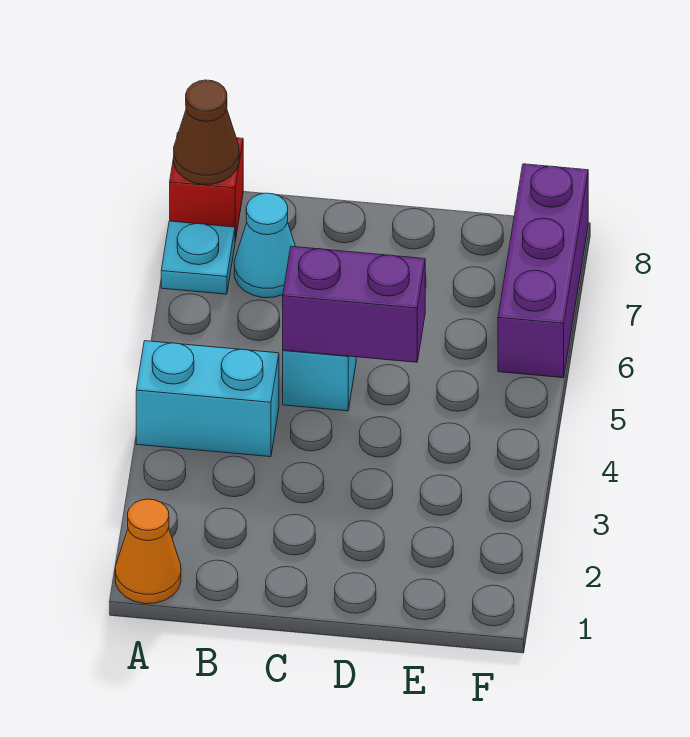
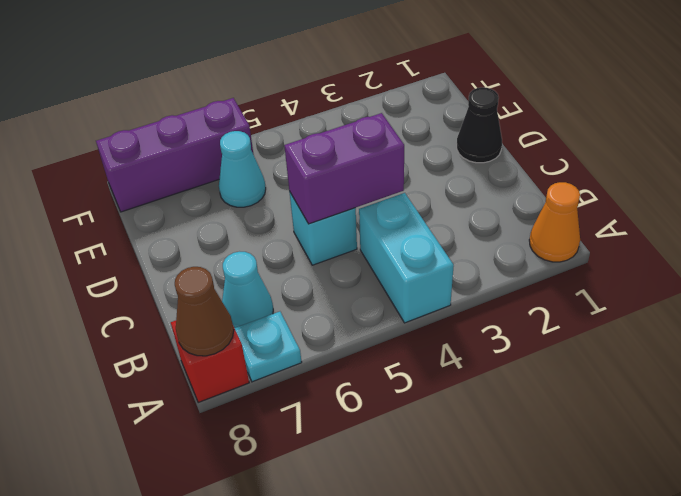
purple 1x2 brick [283,246,425,362] -> purple 1x2 brick turned to [284,113,404,224]
none -> black 1x1 cone [457,87,502,163]
none -> cyan 1x1 cone [219,131,266,207]

